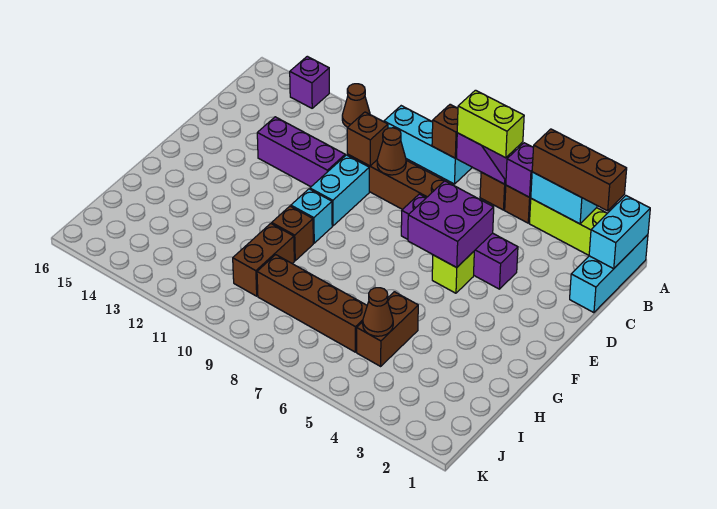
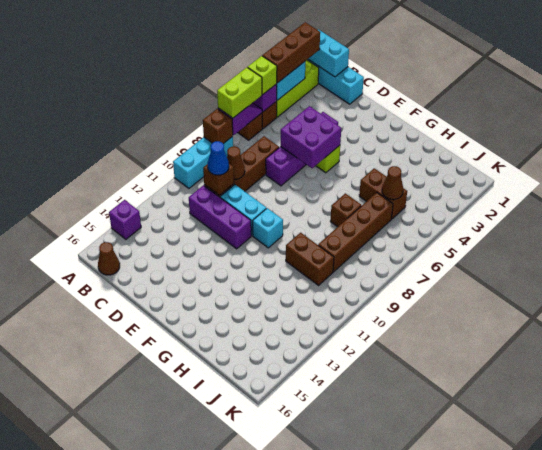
none -> lime 1x1 brick [248,56,277,94]
brown 1x1 cone [342,84,370,127] -> brown 1x1 cone moved to [98,242,120,275]
none -> blue 1x1 cone [208,141,229,175]
purple 1x3 brick [257,117,345,187] -> purple 1x3 brick turned to [189,185,251,249]
brown 1x1 brick [272,206,313,261] -> brown 1x1 brick moved to [330,193,361,227]

